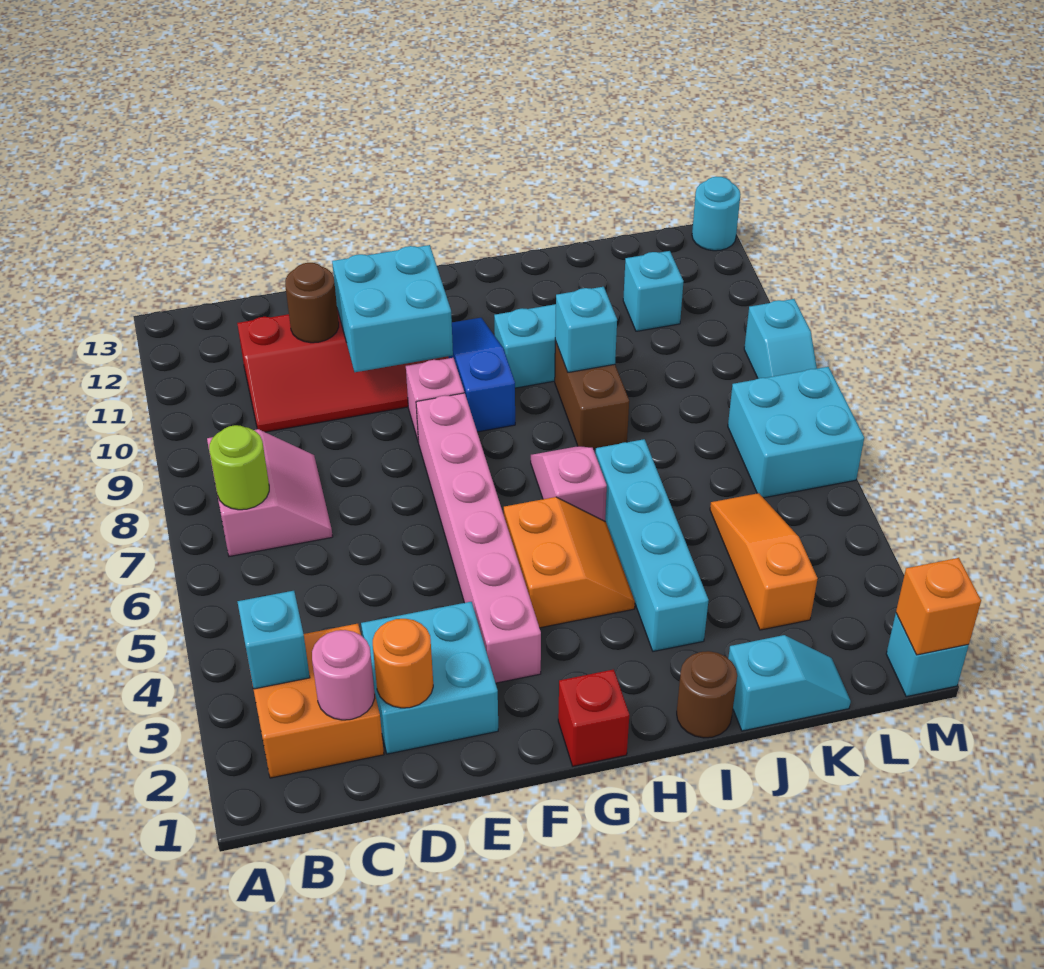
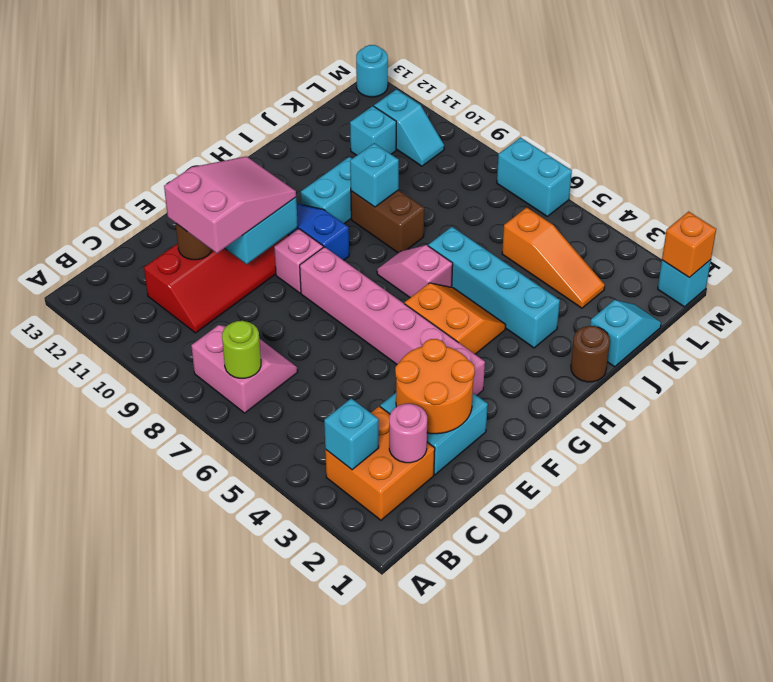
orange 1x1 round brick [373,619,433,708] -> orange 2x2 round brick [395,339,475,434]
none -> pink 2x3 slope [164,156,296,253]
red 1x1 brick [558,669,629,766] -> none
orange 1x3 slope [710,493,818,630] -> orange 1x3 slope turned to [502,207,605,308]
cyan 2x2 brick [728,367,864,498] -> cyan 1x2 brick [497,138,572,216]
cyan 1x2 slope [744,299,817,378] -> cyan 1x2 slope moved to [374,89,444,166]

